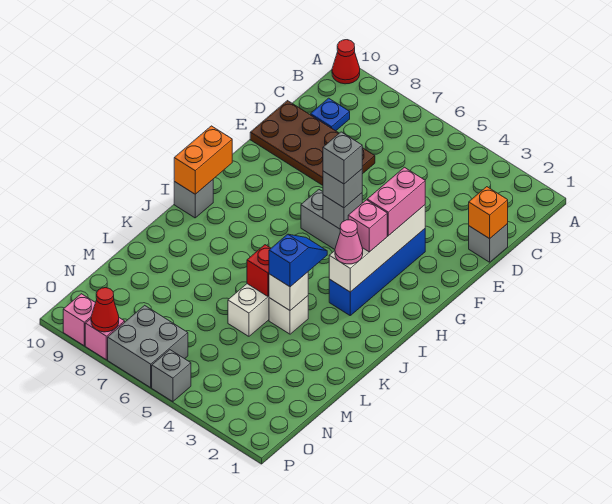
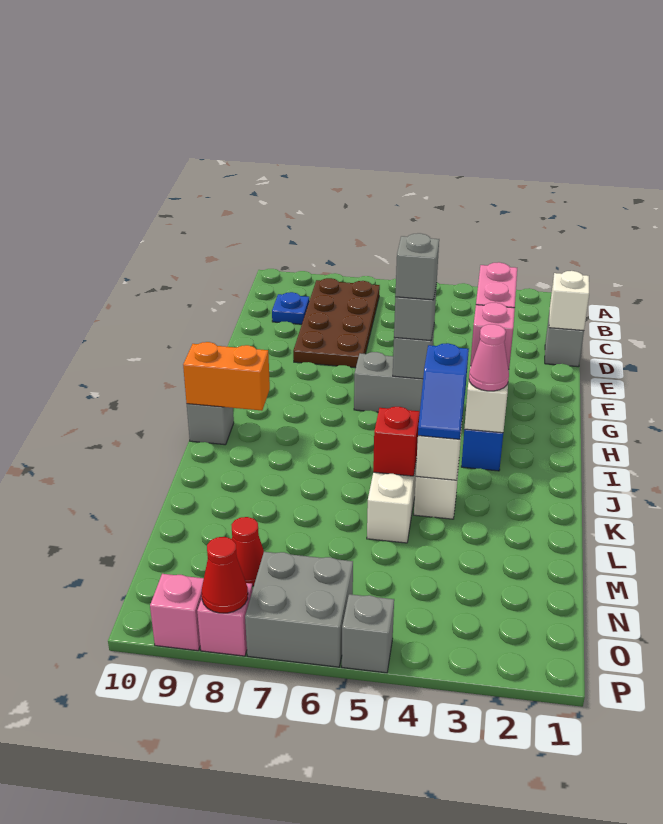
red 1x1 cone [332,40,360,84] -> red 1x1 cone moved to [231,517,264,586]
orange 1x1 brick [469,187,508,239] -> white 1x1 brick [549,271,589,331]
brown 2x4 plate [250,101,375,185] -> brown 2x4 plate turned to [293,278,380,368]
orange 1x2 brick [174,126,232,194] -> orange 1x2 brick turned to [183,342,270,411]
blue 1x2 slope [269,234,327,287] -> blue 1x2 slope turned to [418,343,469,439]

